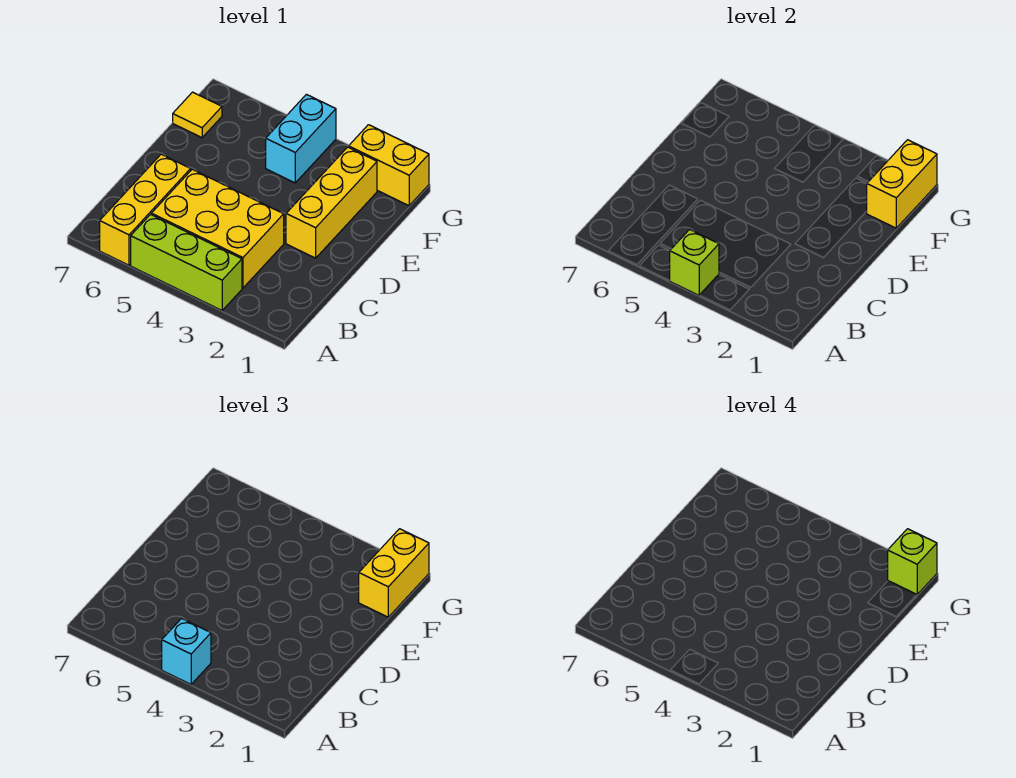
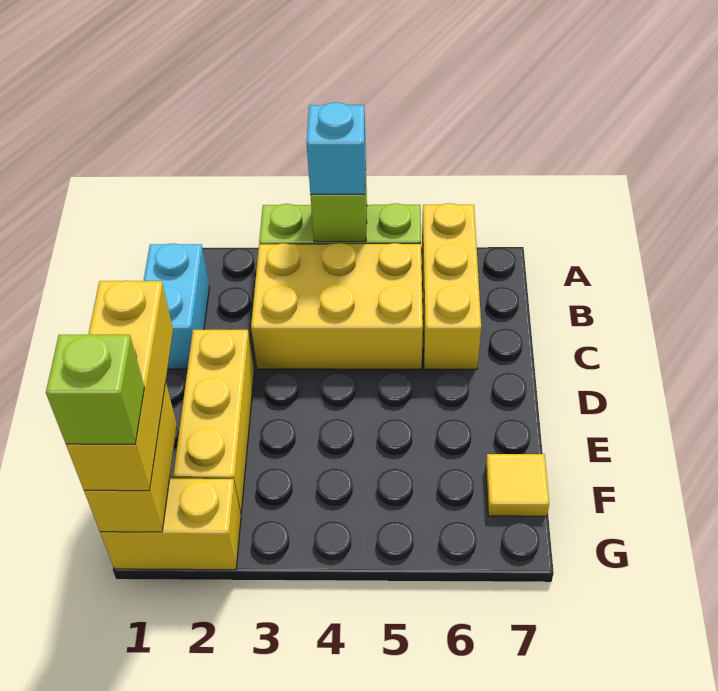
yellow 1x2 brick [359,529,429,617] -> yellow 1x3 brick [66,281,173,491]
cyan 1x2 brick [266,94,336,183] -> cyan 1x2 brick moved to [144,244,209,369]

